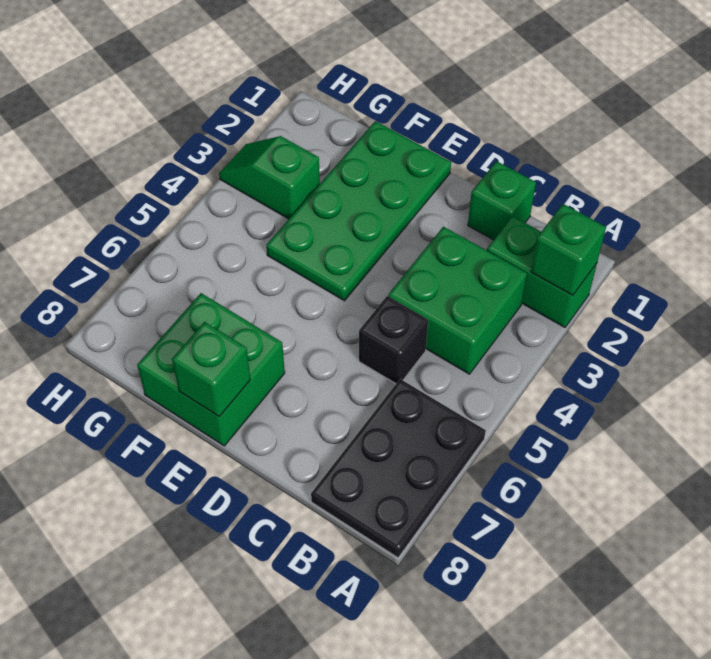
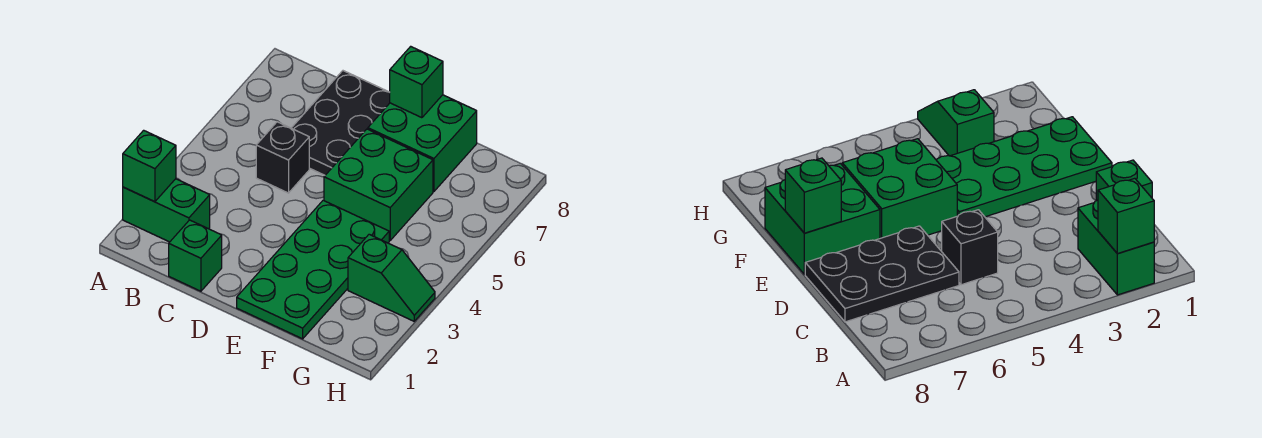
black 2x3 plate [311,379,486,558] -> black 2x3 plate moved to [292,71,390,175]
green 2x2 brick [388,227,527,374] -> green 2x2 brick moved to [324,129,433,240]

